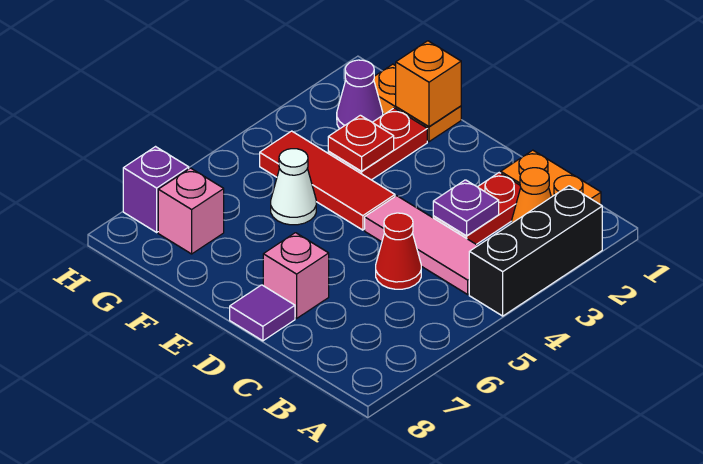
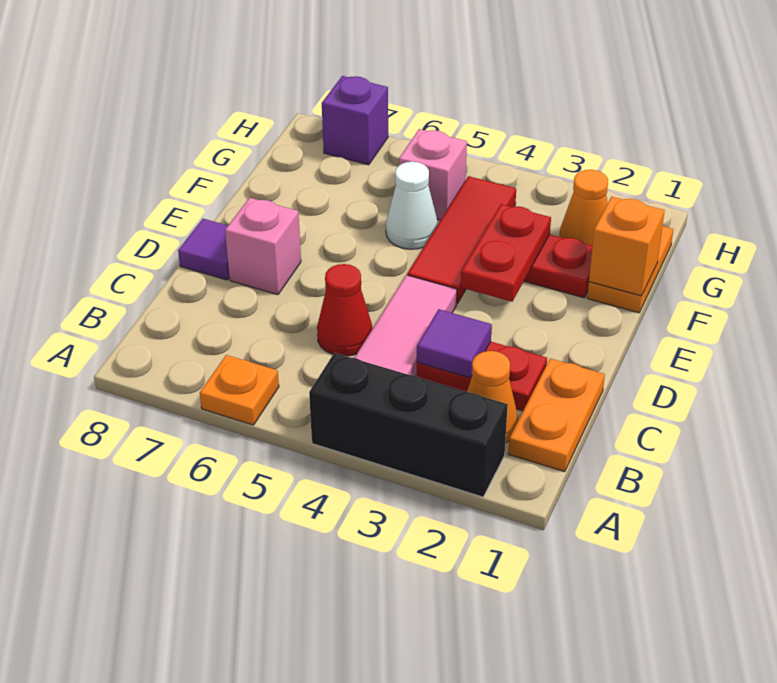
none -> orange 1x1 plate [200,355,279,425]
purple 1x1 plate [433,180,499,236] -> purple 1x1 tile [417,309,492,378]
red 1x1 plate [328,115,394,171] -> red 1x2 plate [461,204,551,302]
purple 1x1 cone [337,60,383,129] -> orange 1x1 cone [559,170,608,246]
pink 1x1 brick [158,168,224,254] -> pink 1x1 brick moved to [399,129,467,220]

